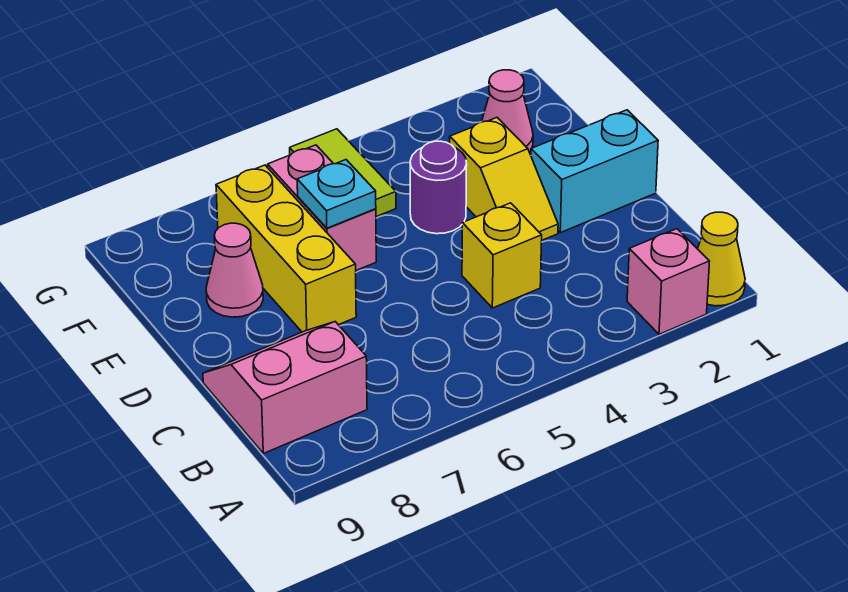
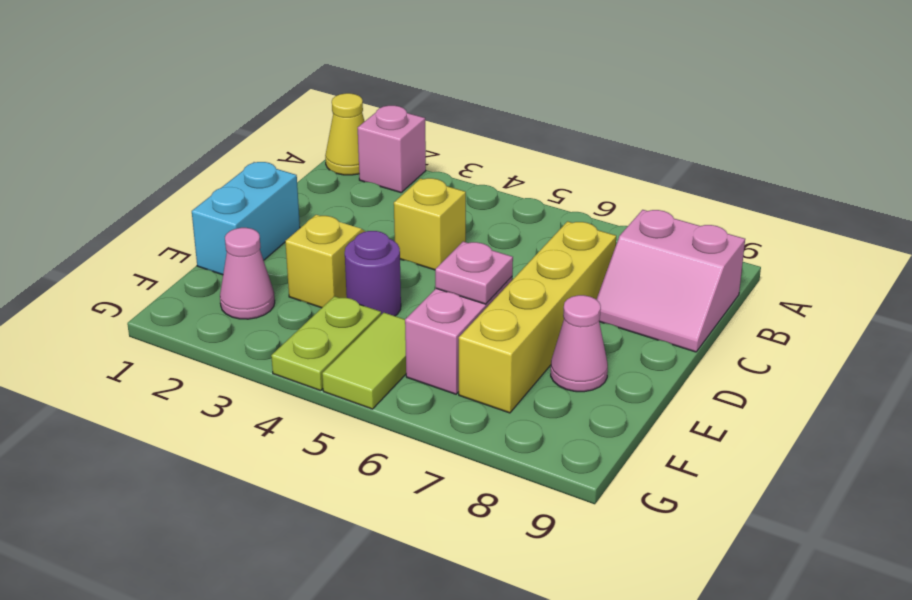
cyan 1x2 brick [531,110,658,233] -> cyan 1x2 brick turned to [192,162,300,275]
yellow 1x3 brick [216,165,356,332] -> yellow 1x4 brick [459,221,616,413]
cyan 1x1 plate [297,160,376,228] -> pink 1x1 plate [435,242,513,304]
none -> lime 1x2 plate [271,296,381,391]

